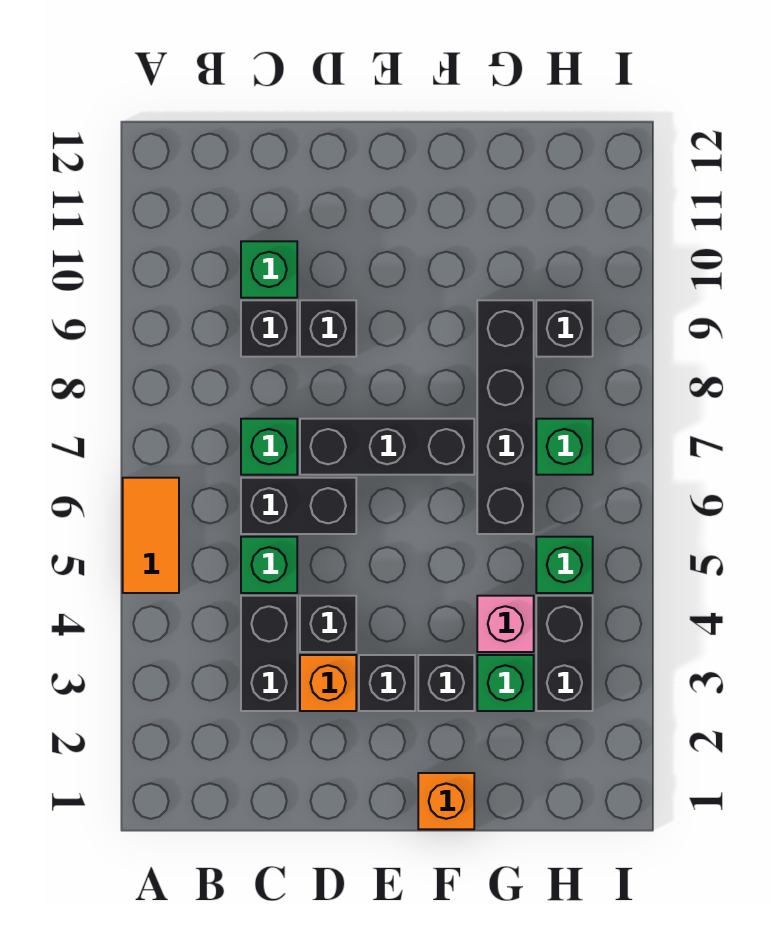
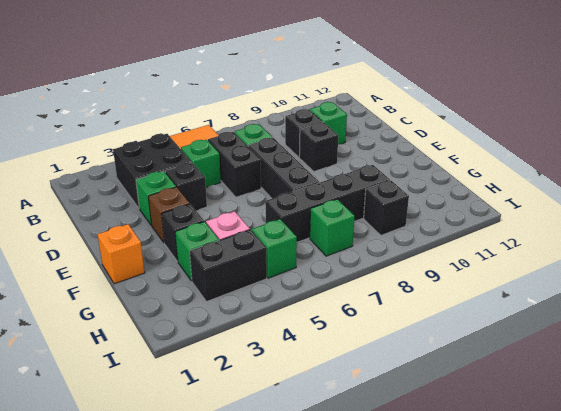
black 1x2 brick [241,596,297,711] -> black 2x2 brick [113,134,192,208]
orange 1x1 brick [300,655,356,711] -> green 1x1 brick [136,171,176,225]
black 1x1 brick [359,655,415,711] -> brown 1x1 brick [148,187,190,242]

